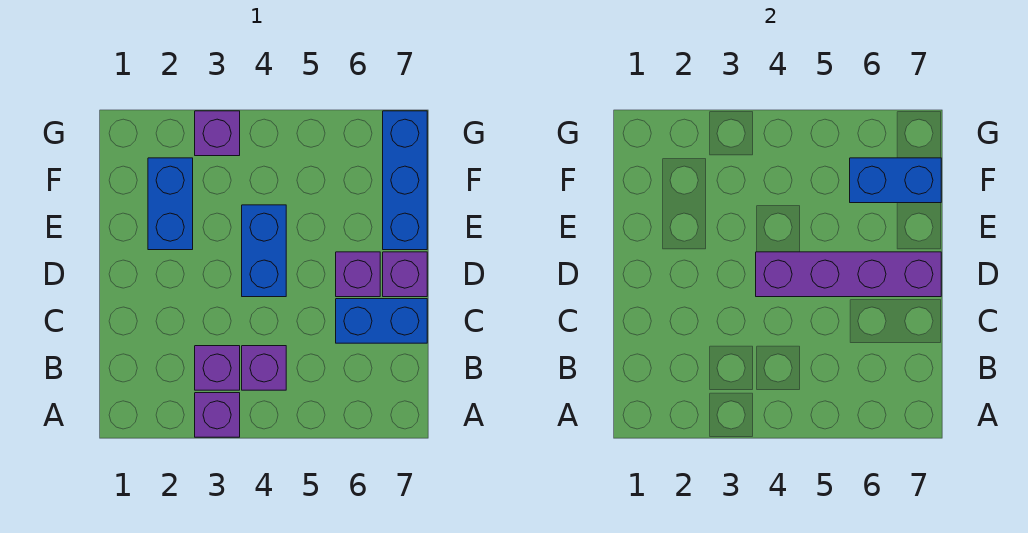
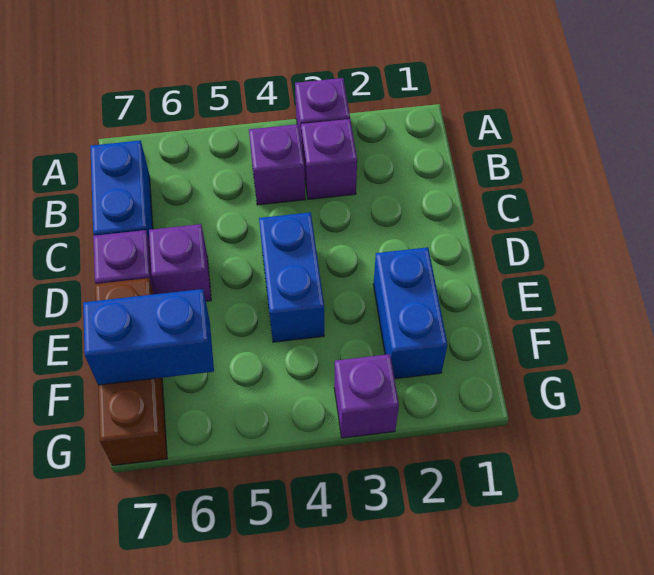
blue 1x2 brick [336,299,427,343] -> blue 1x2 brick turned to [90,140,153,242]
purple 1x4 brick [756,252,941,297] -> none
blue 1x3 brick [383,111,427,250] -> brown 1x3 brick [95,278,167,466]

